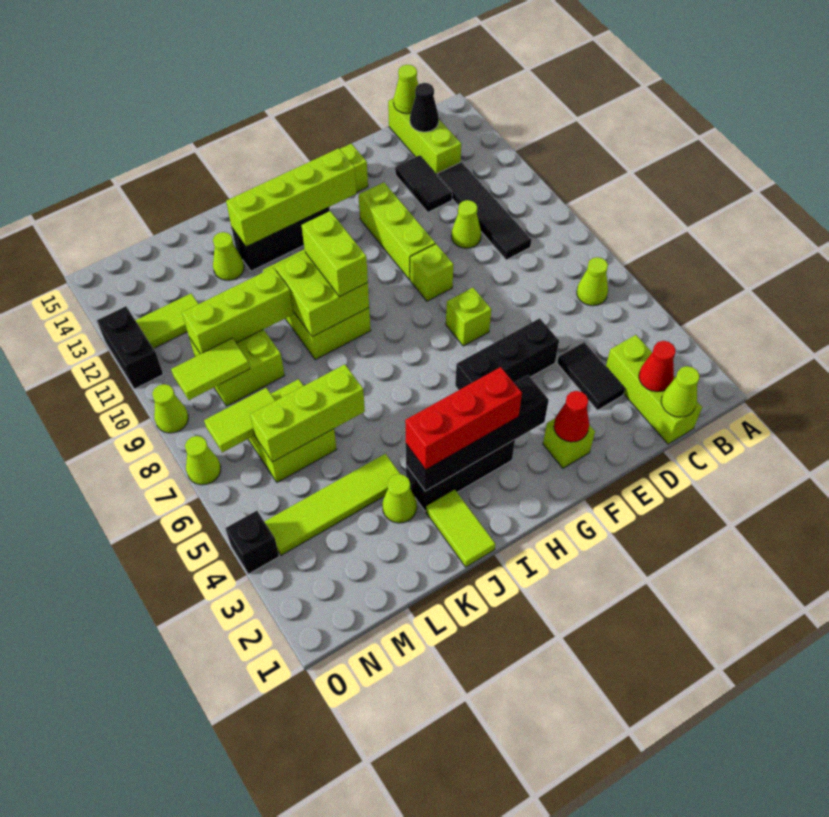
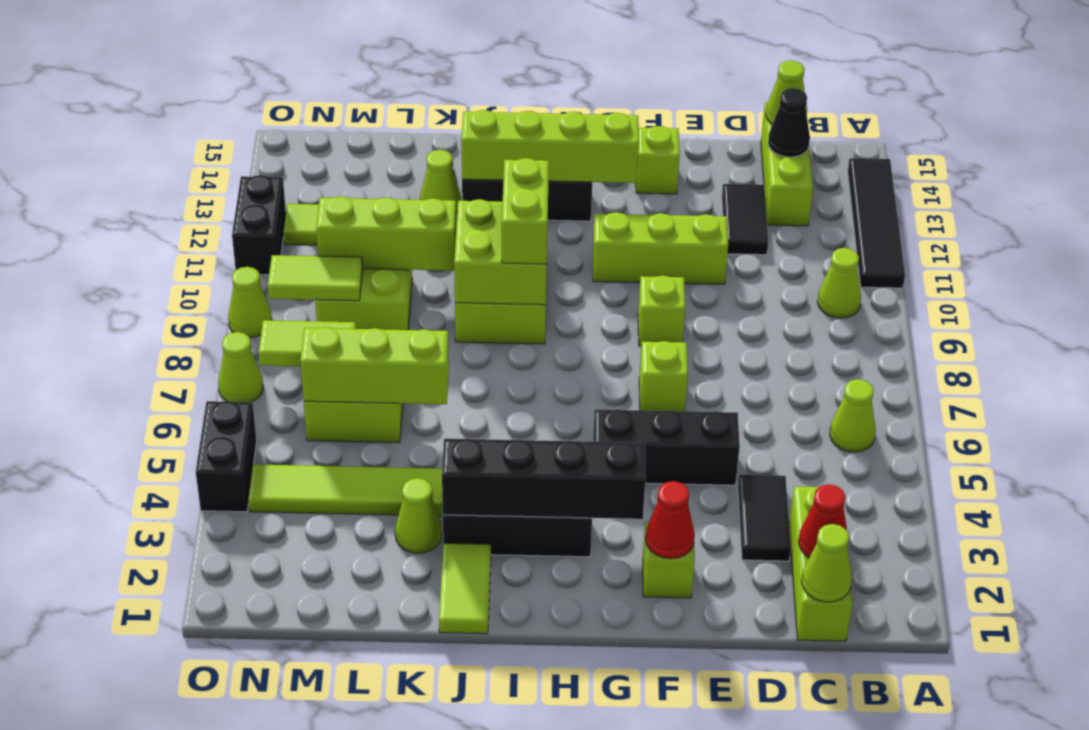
black 1x4 tile [437,162,531,260] -> black 1x4 tile moved to [848,158,905,288]
lime 1x1 cone [451,200,481,248] -> lime 1x1 cone moved to [818,248,861,318]
lime 1x3 brick [359,182,435,280] -> lime 1x3 brick turned to [593,212,728,284]
red 1x3 brick [405,367,522,470] -> none
black 1x1 brick [225,511,279,574] -> black 1x2 brick [196,401,257,512]

